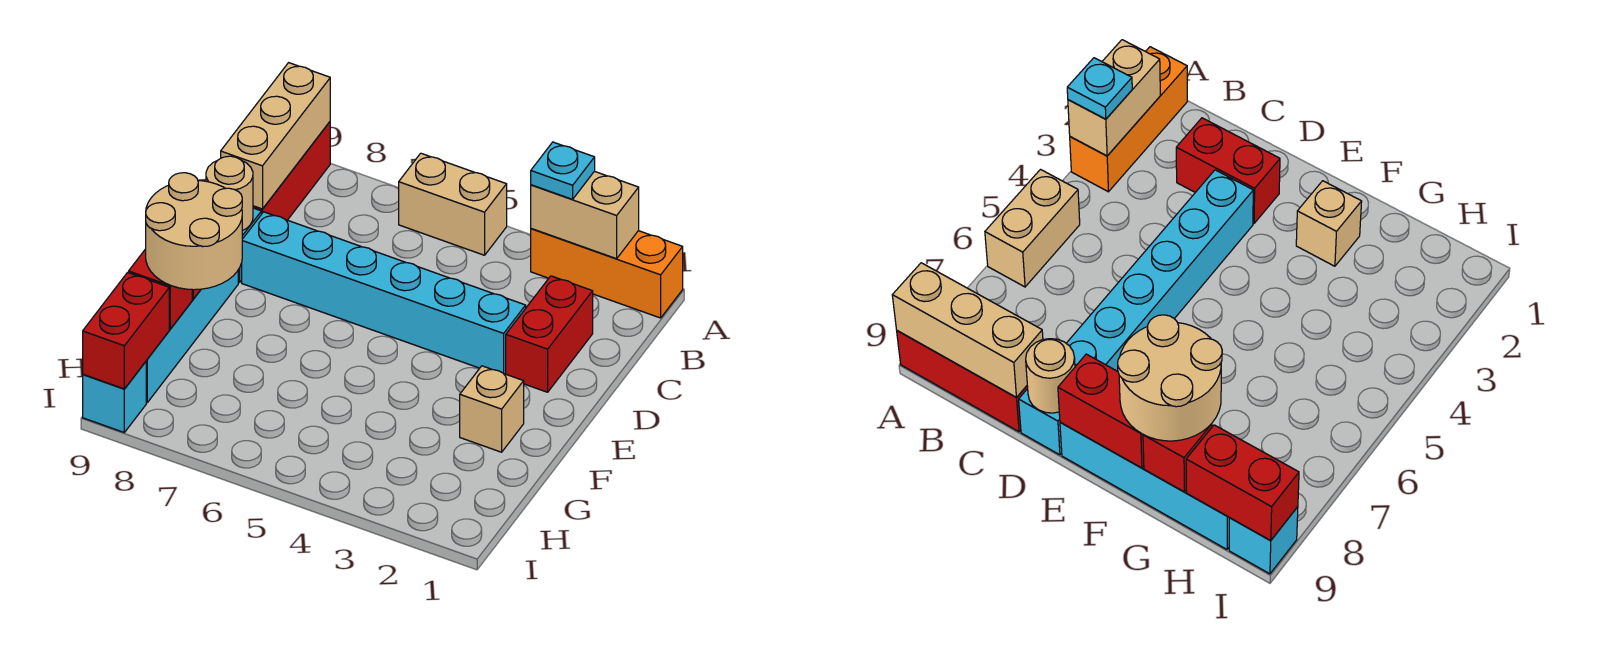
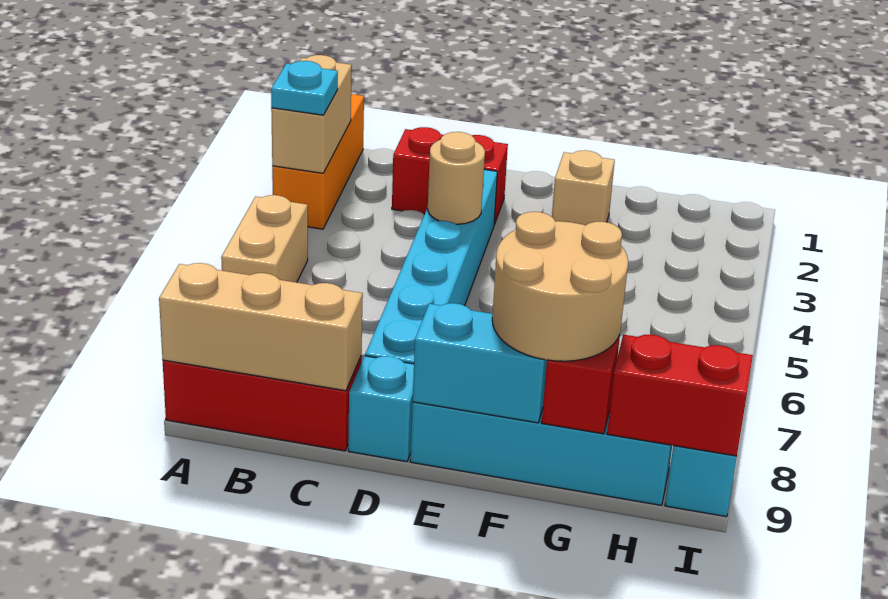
tan 1x1 round brick [206,156,253,231] -> tan 1x1 round brick moved to [428,132,485,224]
red 1x2 brick [1058,354,1144,468] -> cyan 1x2 brick [413,303,547,423]

